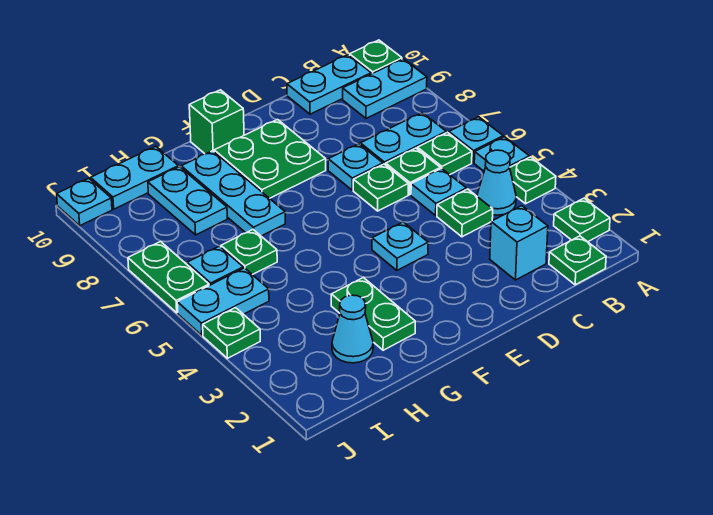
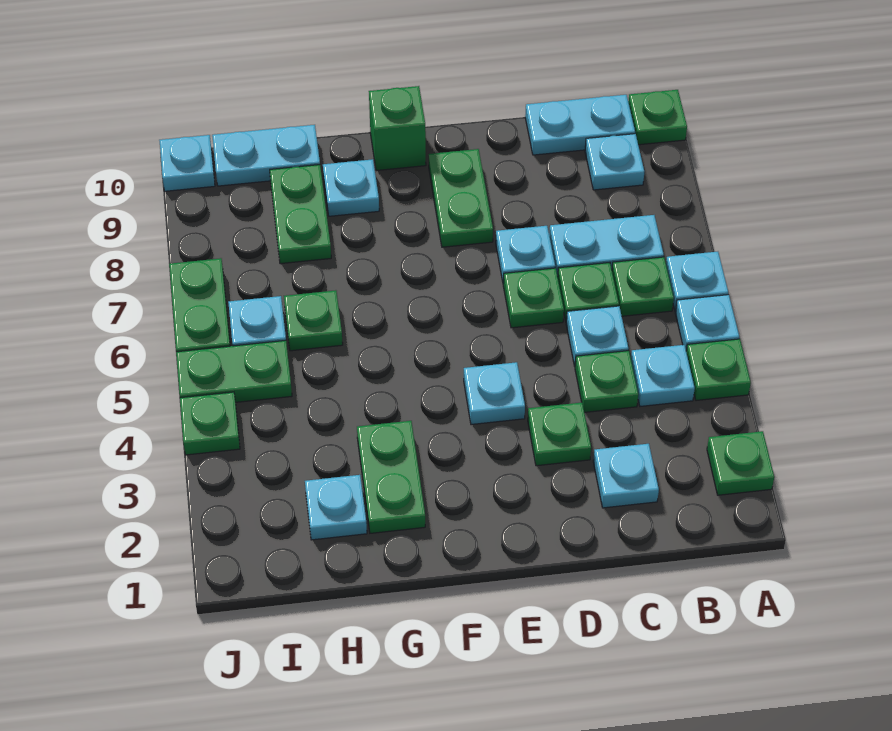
cyan 1x2 plate [343,59,427,118] -> cyan 1x1 plate [585,134,644,190]
green 1x1 plate [549,236,606,285] -> green 1x1 plate moved to [528,403,591,466]
cyan 1x1 cone [477,150,516,215] -> cyan 1x1 plate [631,345,695,406]
cyan 1x1 brick [490,206,548,280] -> cyan 1x1 plate [593,444,659,508]
green 2x2 plate [214,120,326,198] -> green 1x2 plate [429,149,493,247]
cyan 1x3 plate [181,151,285,236] -> cyan 1x1 plate [323,159,379,216]
cyan 1x1 cone [332,295,373,363] -> cyan 1x1 plate [305,475,367,540]
cyan 1x2 plate [148,167,227,235] -> green 1x2 plate [270,165,331,264]
cyan 1x2 plate [177,268,269,335] -> green 1x2 plate [176,340,292,402]

